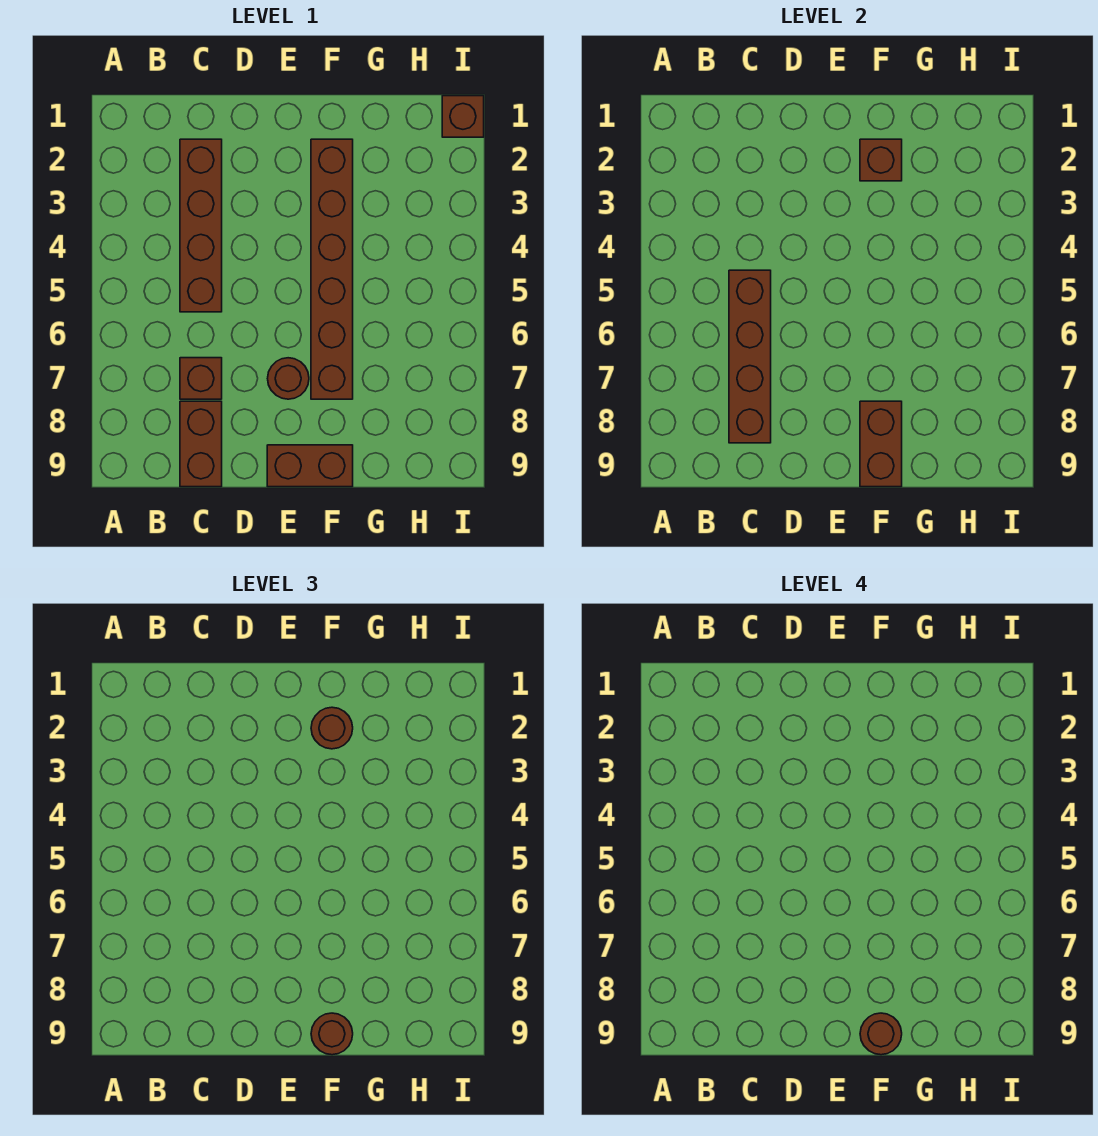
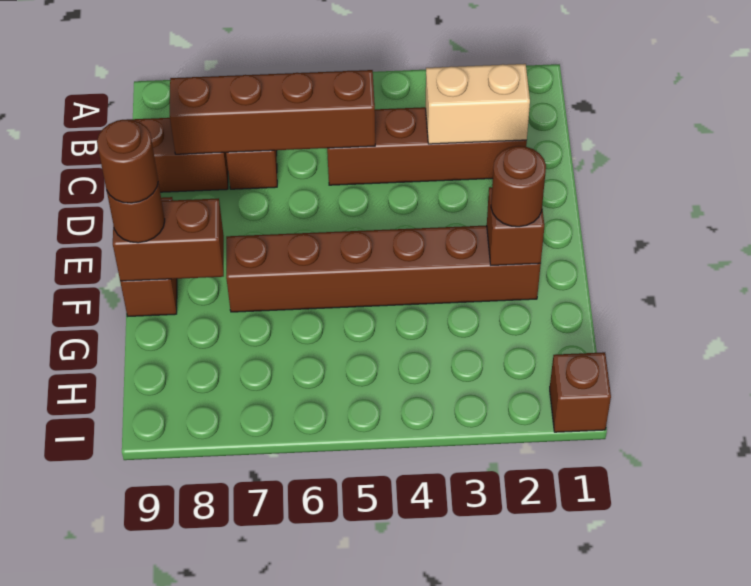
none -> tan 1x2 brick [426,64,530,144]
brown 1x1 round brick [268,358,309,399] -> none

